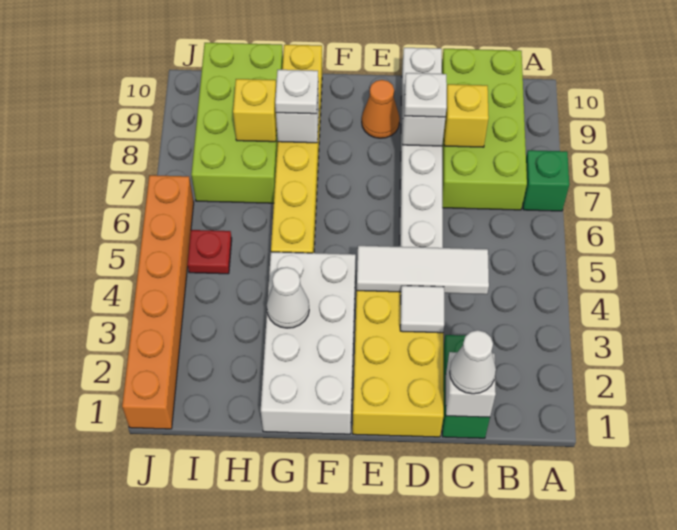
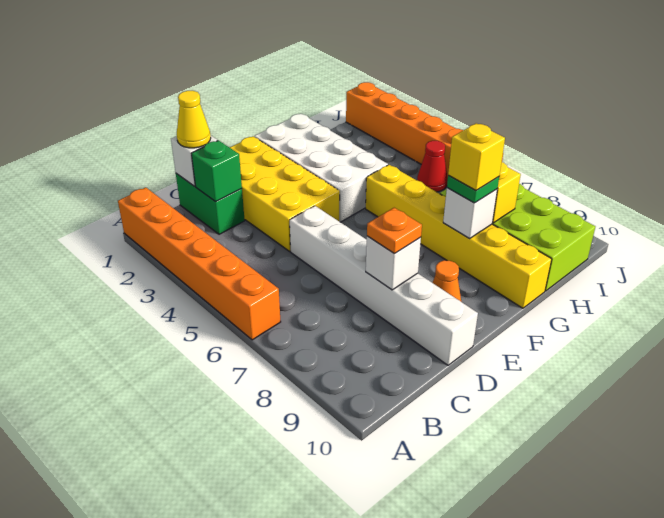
none -> orange 1x6 brick [118,187,281,340]
green 1x1 brick [523,150,569,211] -> green 1x1 brick moved to [191,140,242,202]
lime 2x4 brick [442,49,527,210] -> none
white 1x1 cone [450,330,496,394] -> yellow 1x1 cone [177,91,211,148]
white 1x3 tile [357,246,489,294] -> none
yellow 1x1 brick [444,84,489,147] -> yellow 1x1 brick moved to [448,123,505,191]
white 1x1 tile [400,286,444,333] -> none
white 1x1 plate [405,73,447,117] -> orange 1x1 plate [367,208,422,254]
white 1x1 cone [267,267,309,328] -> none
white 1x1 plate [275,70,318,114] -> green 1x1 plate [447,175,499,203]
red 1x1 plate [187,230,232,274] -> red 1x1 cone [417,141,448,192]

